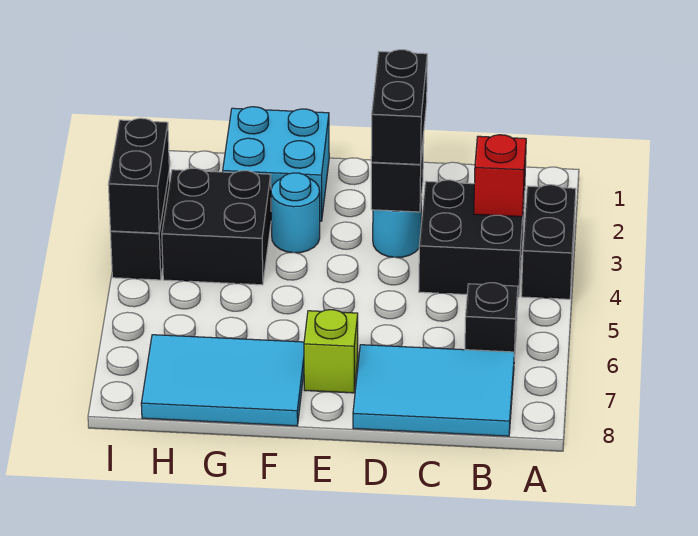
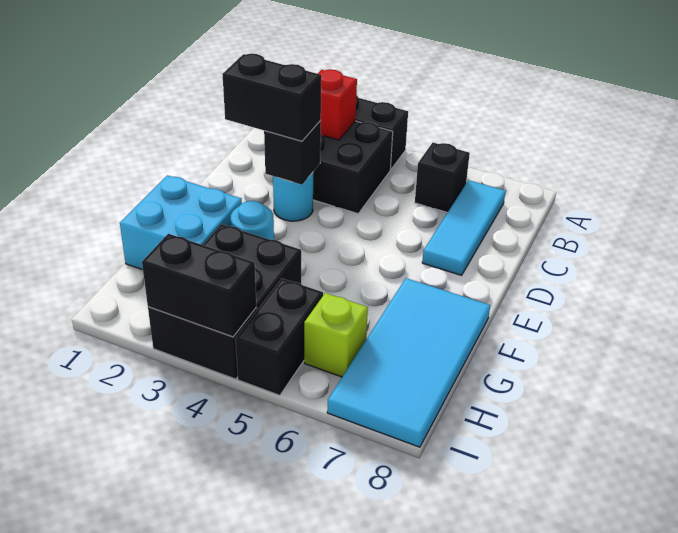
cyan 2x3 tile [353,345,515,436] -> cyan 1x3 tile [422,180,506,275]
lime 1x1 brick [304,310,358,393] -> lime 1x1 brick moved to [304,293,368,377]
cyan 2x3 tile [141,335,304,426] -> cyan 2x4 tile [327,278,490,447]
none -> black 1x2 brick [235,279,323,395]

